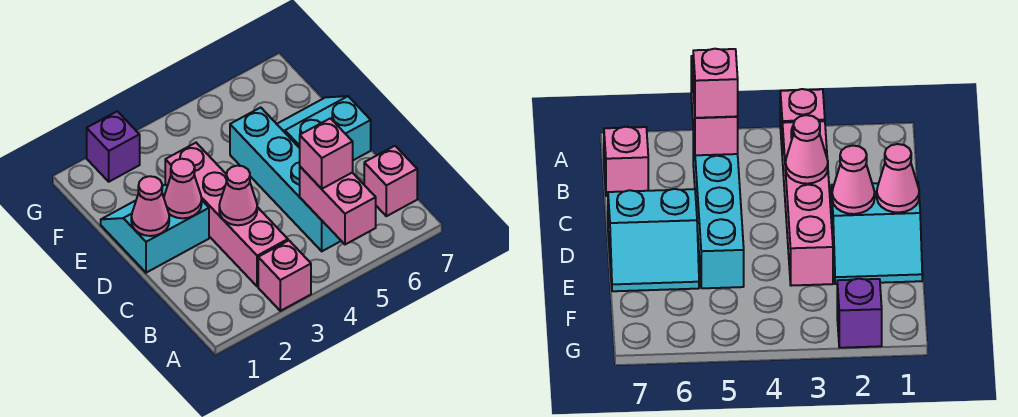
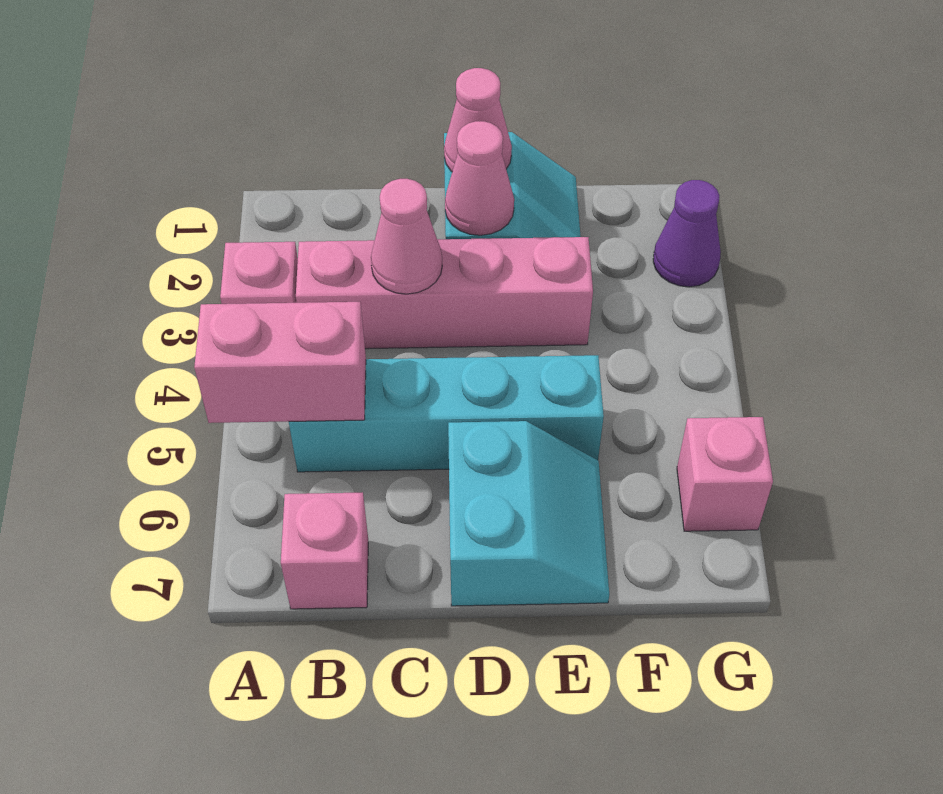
pink 1x1 brick [300,118,353,189] -> pink 1x1 brick moved to [677,417,773,531]
purple 1x1 brick [87,111,140,182] -> purple 1x1 cone [653,180,721,287]

